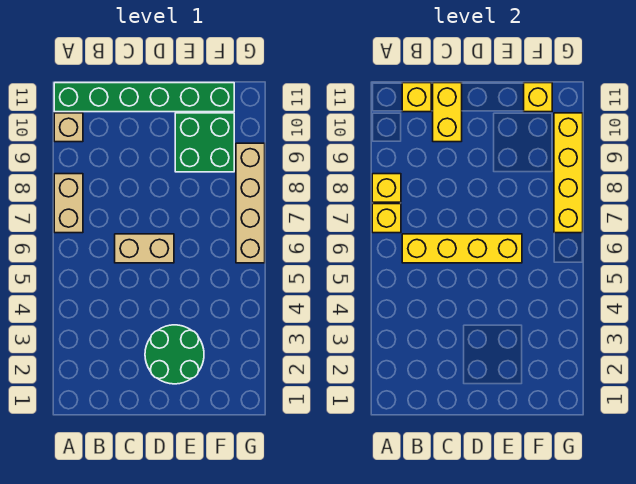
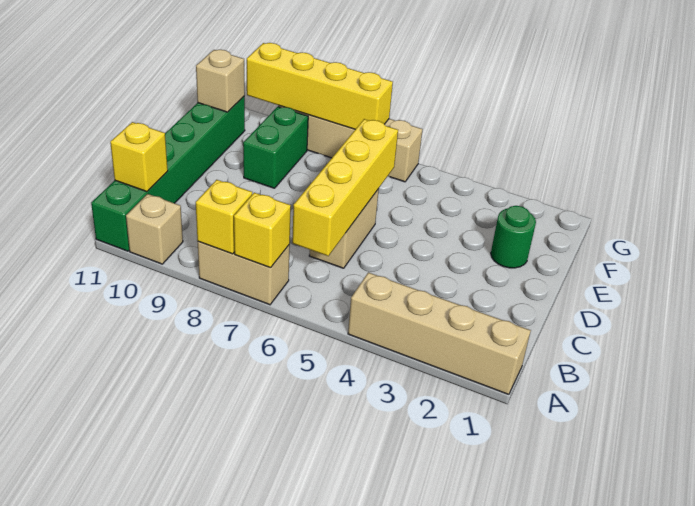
none -> tan 1x4 brick [348,272,531,395]
yellow 1x2 brick [433,83,462,142] -> none
green 2x2 round brick [145,325,204,384] -> green 1x1 round brick [491,206,536,268]
green 2x2 brick [175,113,234,172] -> green 1x2 brick [243,107,308,188]
yellow 1x1 brick [524,83,552,112] -> tan 1x1 brick [196,50,245,112]

